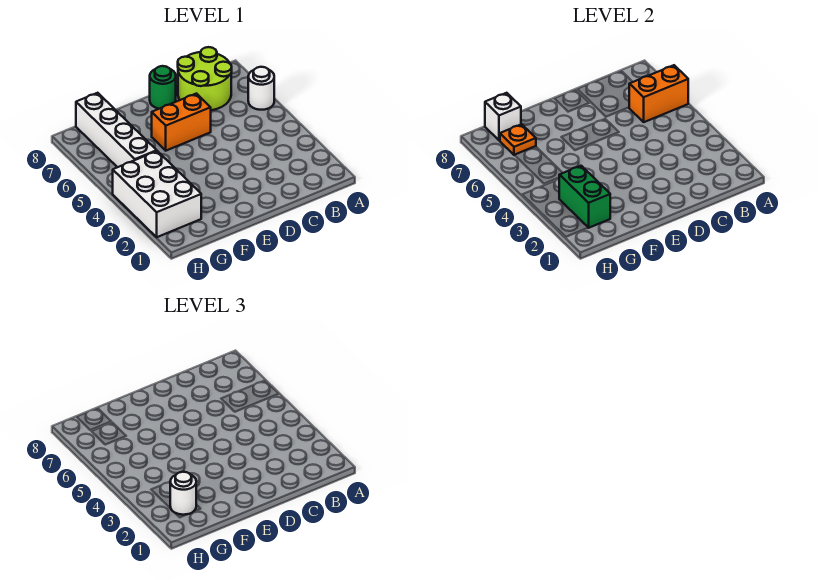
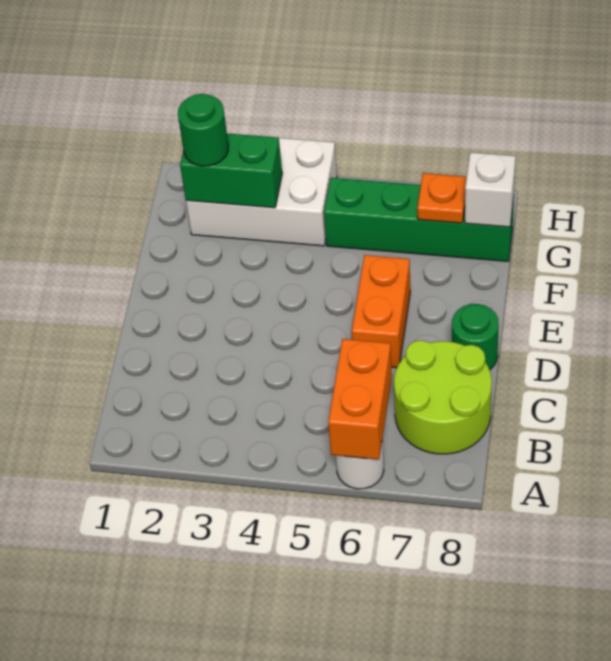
white 1x1 round brick [170,472,196,515] -> green 1x1 round brick [178,94,228,166]
white 1x4 brick [76,93,157,167] -> green 1x4 brick [324,178,514,261]

